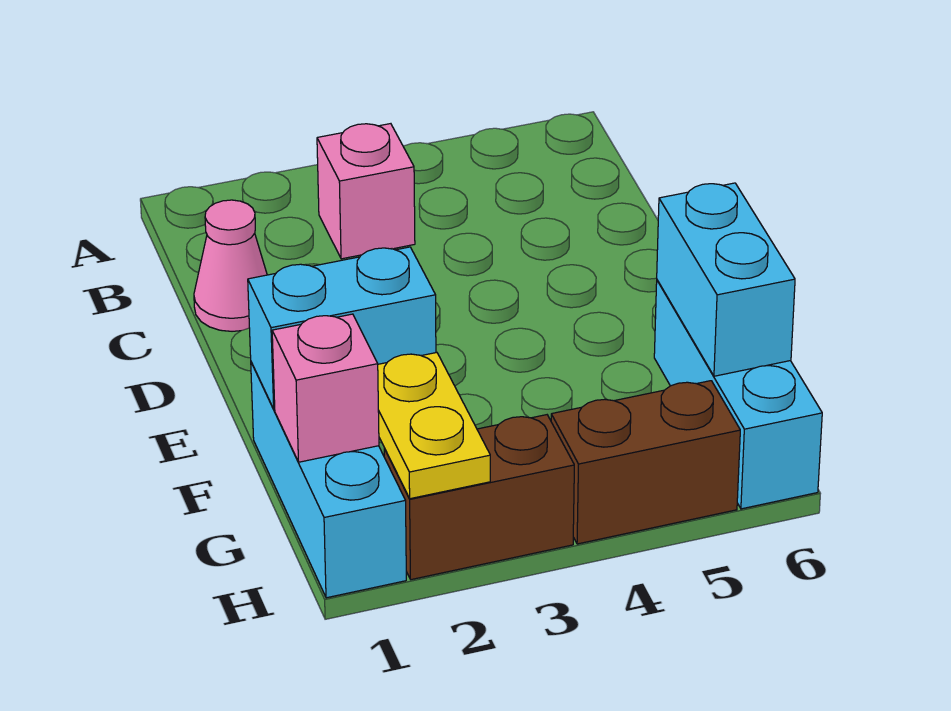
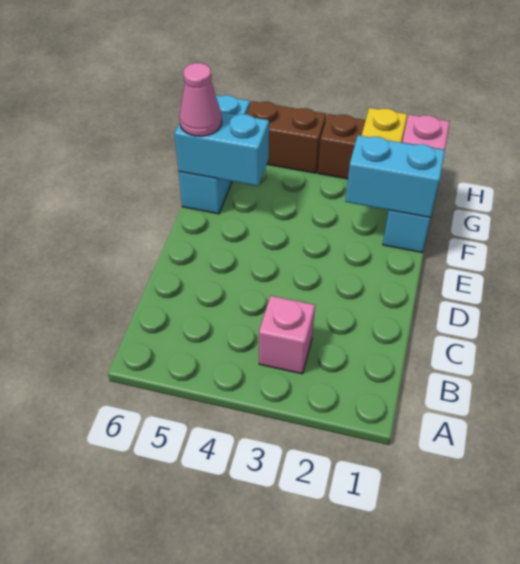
pink 1x1 cone [194,200,267,331] -> pink 1x1 cone moved to [179,63,222,136]
cyan 1x2 brick [657,183,795,376] -> cyan 1x2 brick turned to [175,112,269,186]

